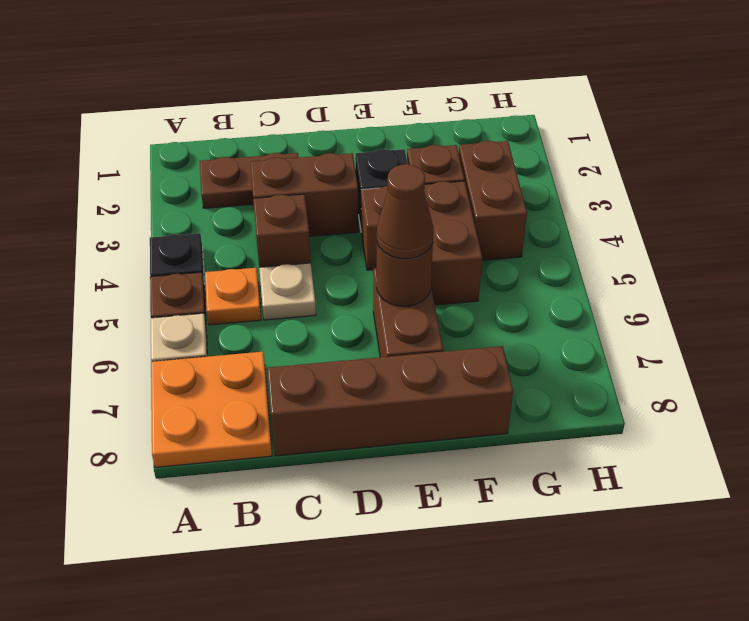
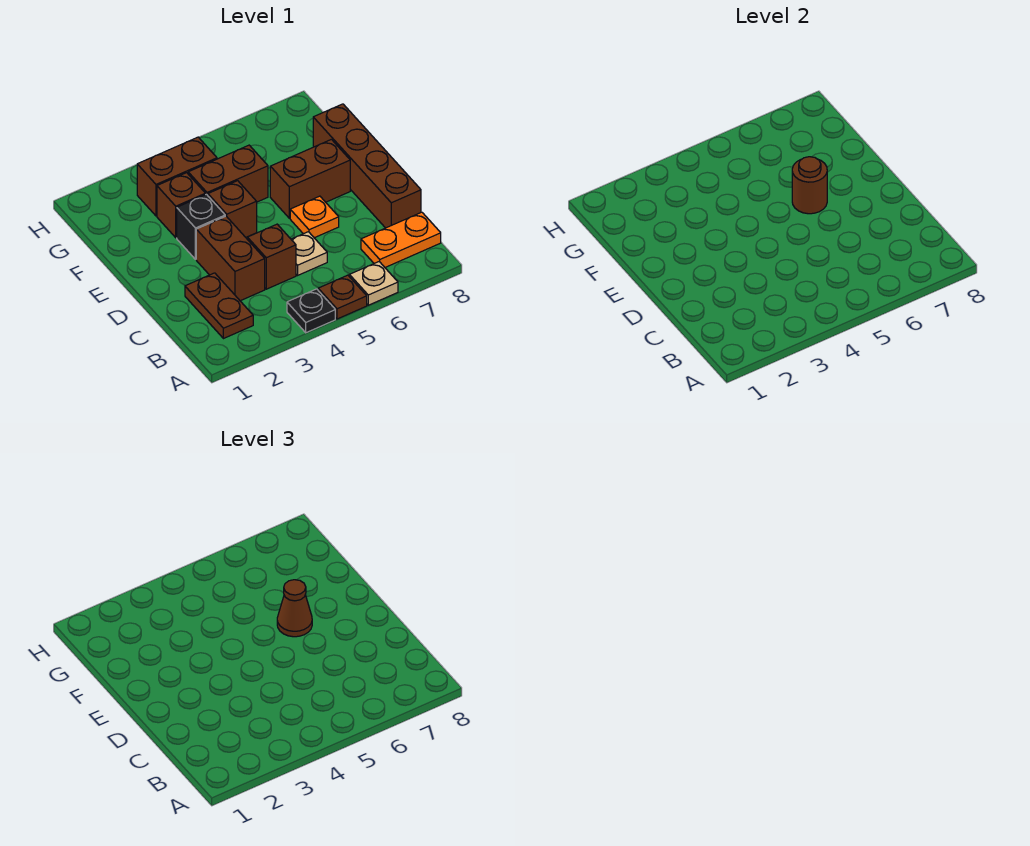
orange 2x2 plate [151,352,272,467] -> orange 1x2 plate [361,212,441,267]
orange 1x1 plate [205,268,261,325] -> orange 1x1 plate moved to [290,196,339,238]

